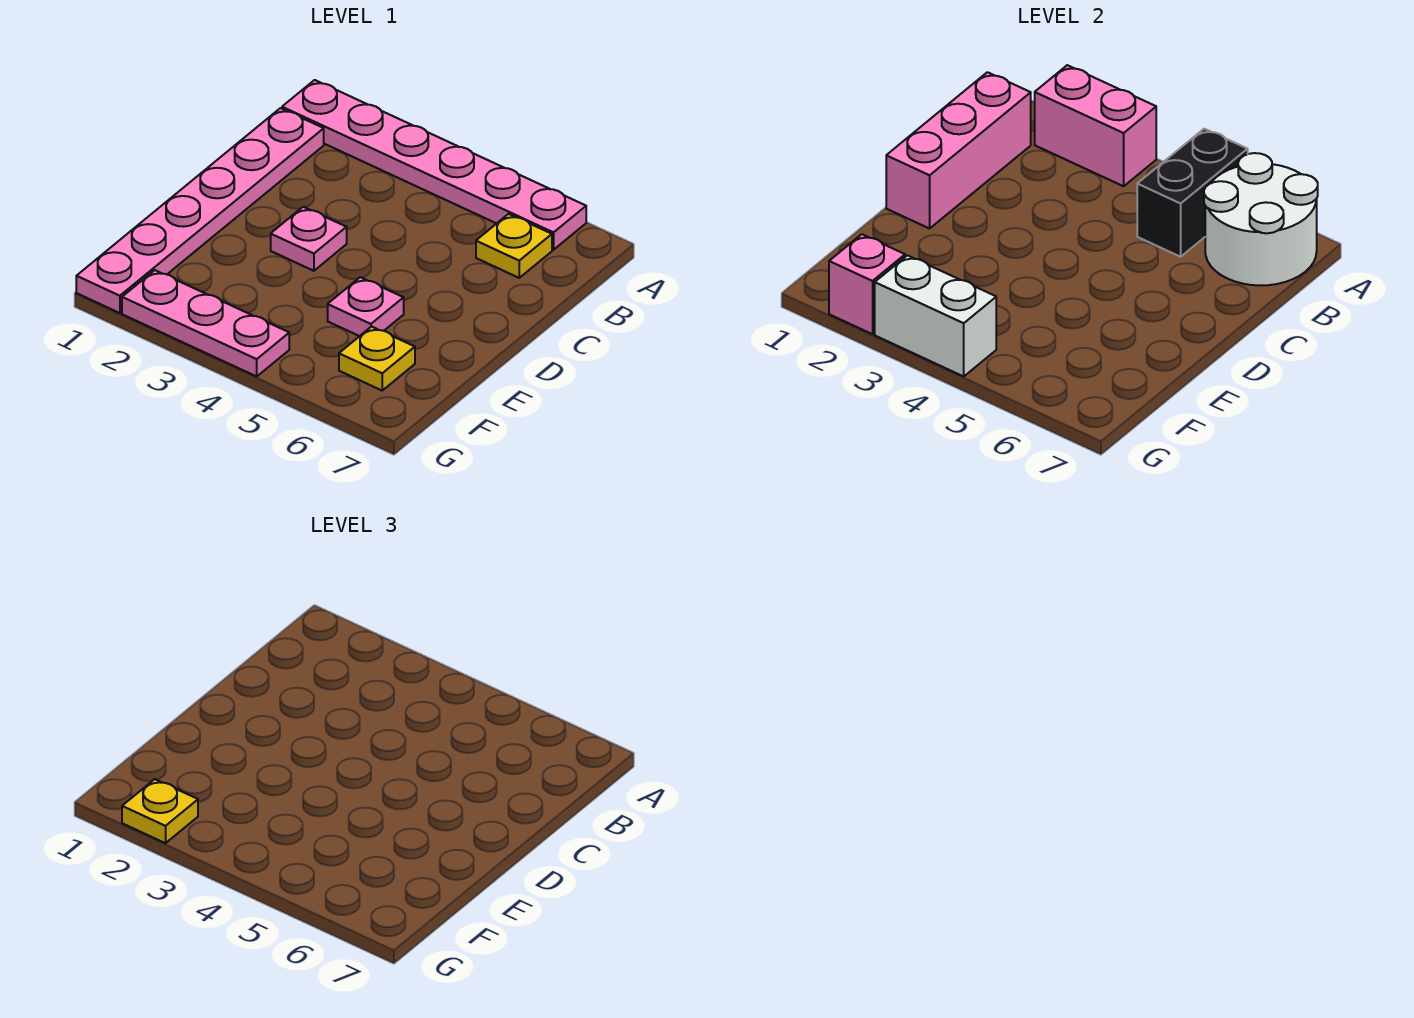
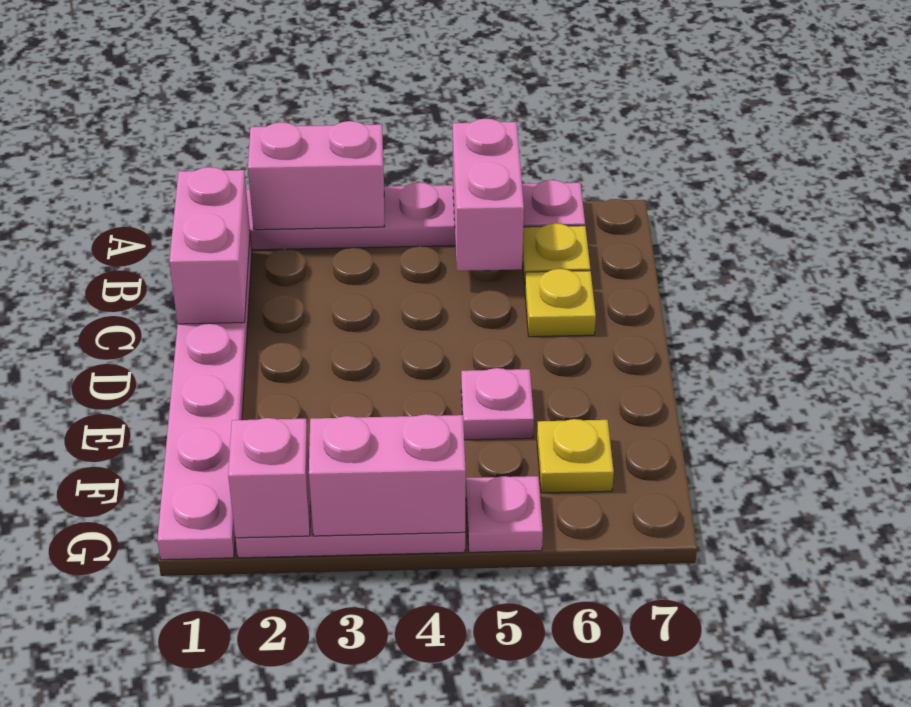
black 1x2 brick [1137,129,1248,257] -> pink 1x2 brick [453,119,524,271]
white 2x2 round brick [1204,153,1318,286] -> none
pink 1x3 brick [886,72,1031,229] -> pink 1x2 brick [169,167,250,324]
pink 1x1 plate [271,207,347,271] -> pink 1x1 plate moved to [466,476,543,552]
yellow 1x1 plate [122,779,198,843] -> yellow 1x1 plate moved to [525,269,596,337]
white 1x2 brick [875,255,996,376] -> pink 1x2 brick [309,414,466,536]

